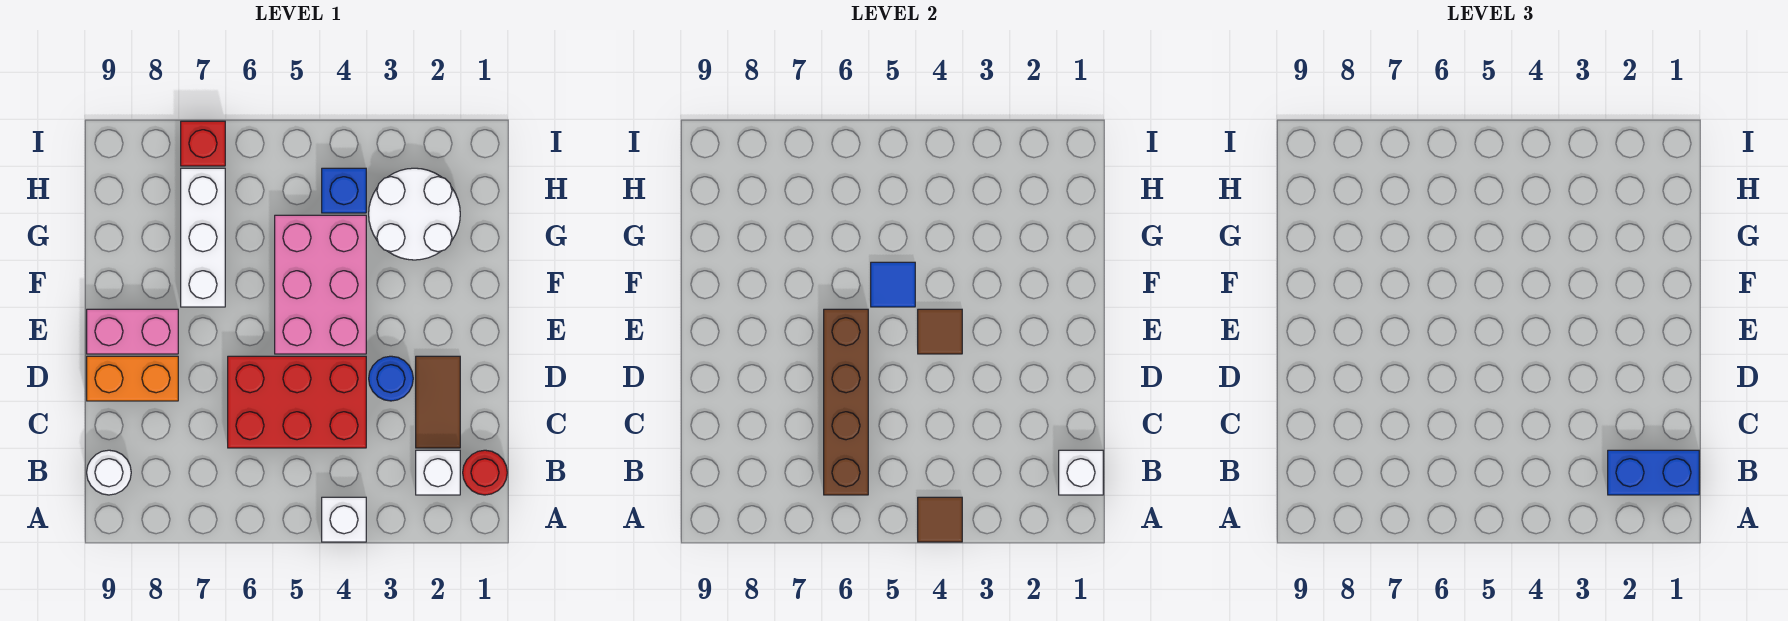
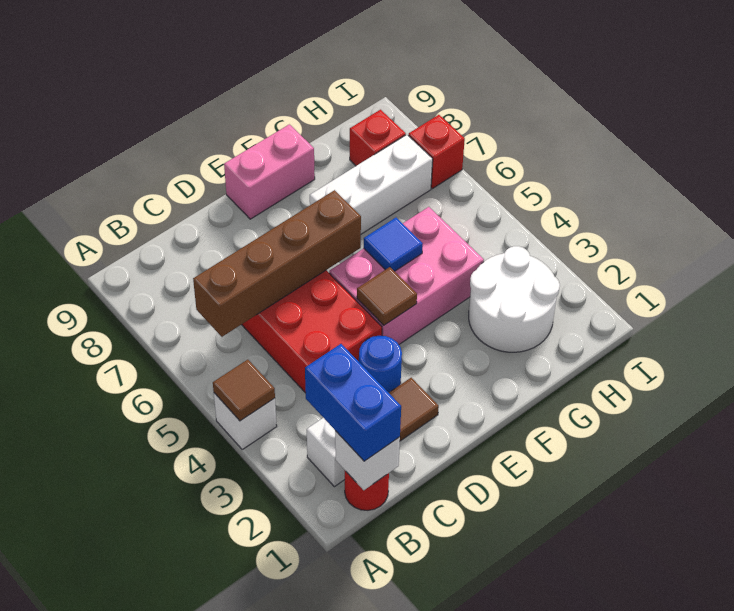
white 1x1 round brick [87,450,131,495] -> none
orange 1x2 brick [87,356,178,401] -> none
pink 1x2 brick [87,309,178,354] -> pink 1x2 brick turned to [224,124,315,219]
blue 1x1 brick [322,168,366,213] -> none
none -> red 1x1 brick [350,110,406,166]

